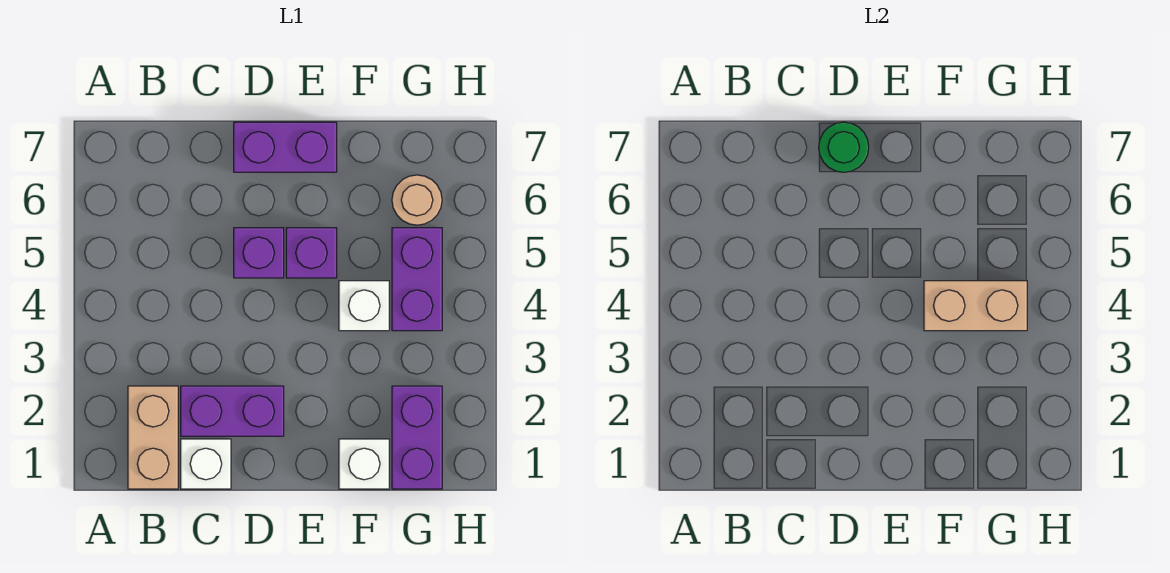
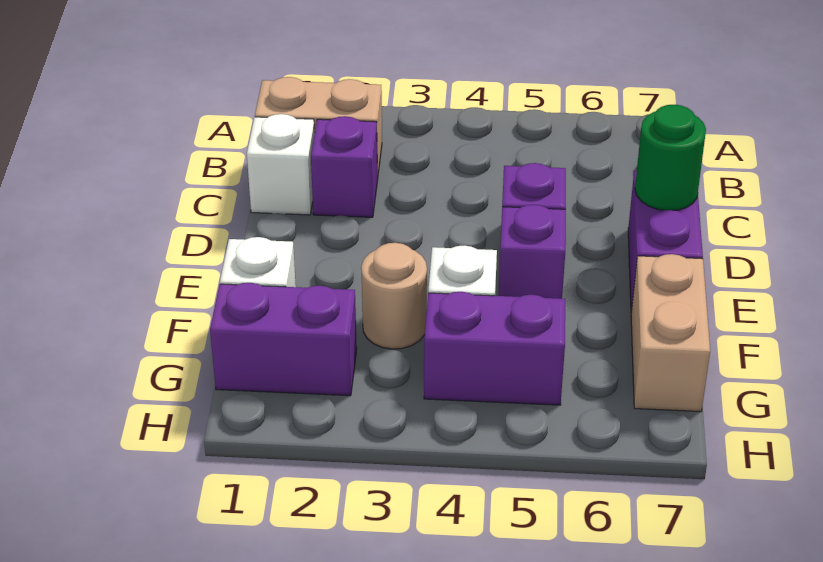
purple 1x2 brick [181,386,284,436] -> purple 1x1 brick [311,116,378,217]
tan 1x2 brick [924,281,1027,331] -> tan 1x2 brick moved to [631,254,710,412]
tan 1x1 round brick [392,175,442,225] -> tan 1x1 round brick moved to [361,243,427,349]

